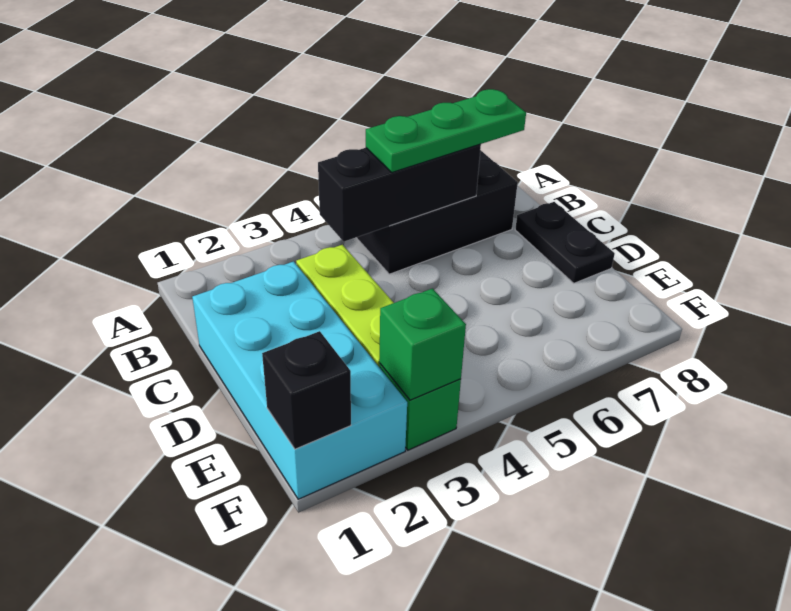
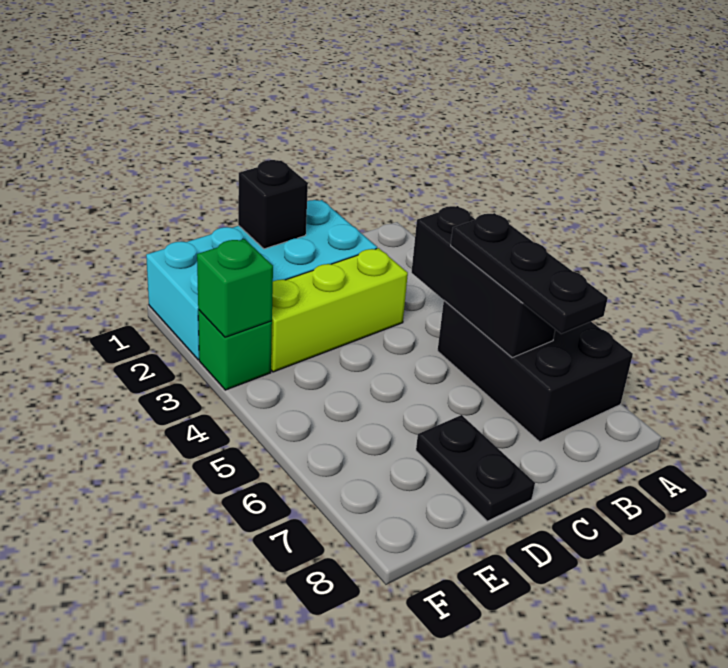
green 1x3 plate [366,89,526,172] -> black 1x3 plate [451,213,608,334]
black 1x2 plate [515,202,615,283] -> black 1x2 plate turned to [416,415,535,521]
black 1x1 brick [262,331,351,449] -> black 1x1 brick moved to [238,160,308,249]

